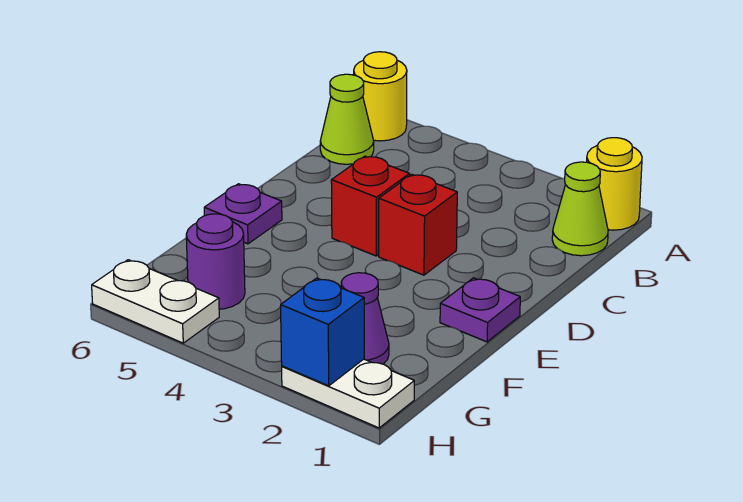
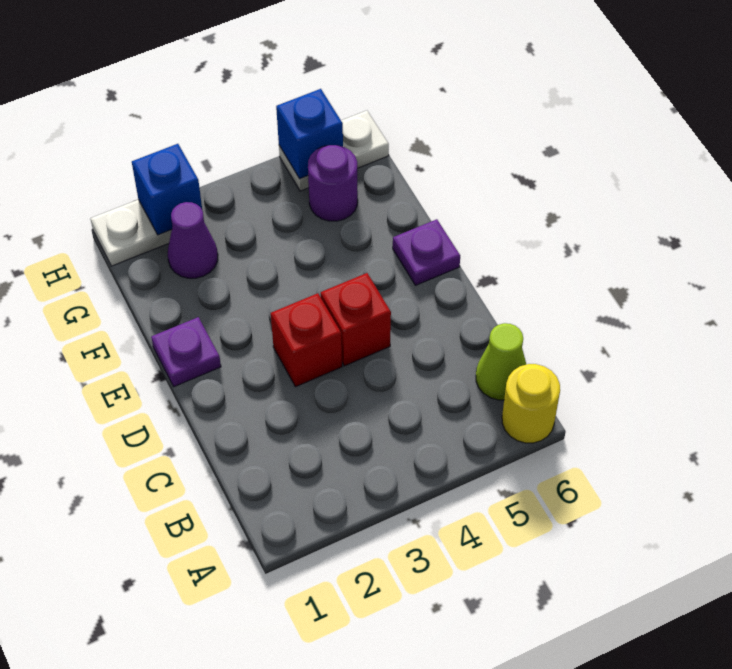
yellow 1x1 round brick [587,138,642,230] -> none
lime 1x1 cone [552,162,608,256] -> none
none -> blue 1x1 brick [276,89,343,179]

